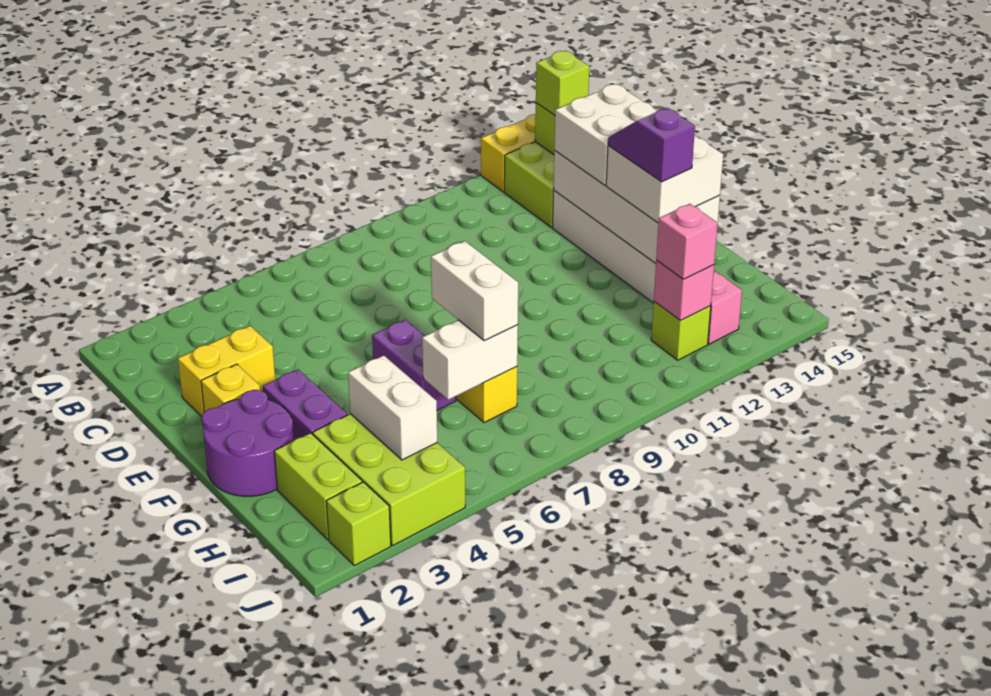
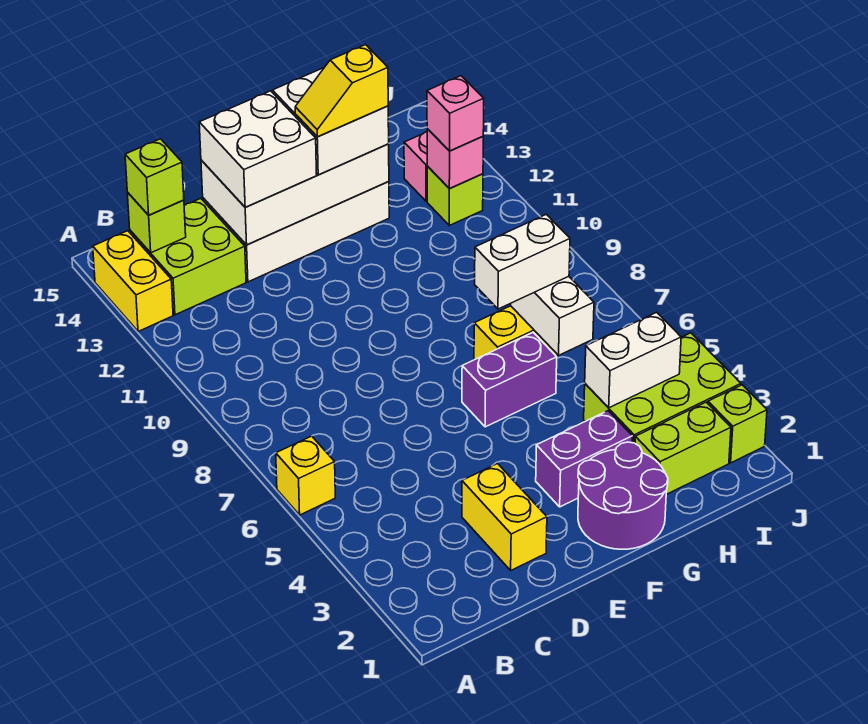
yellow 1x1 brick [201,364,260,412] -> yellow 1x1 brick moved to [276,436,335,515]
purple 1x2 slope [608,108,695,182] -> yellow 1x2 slope [295,45,388,137]

